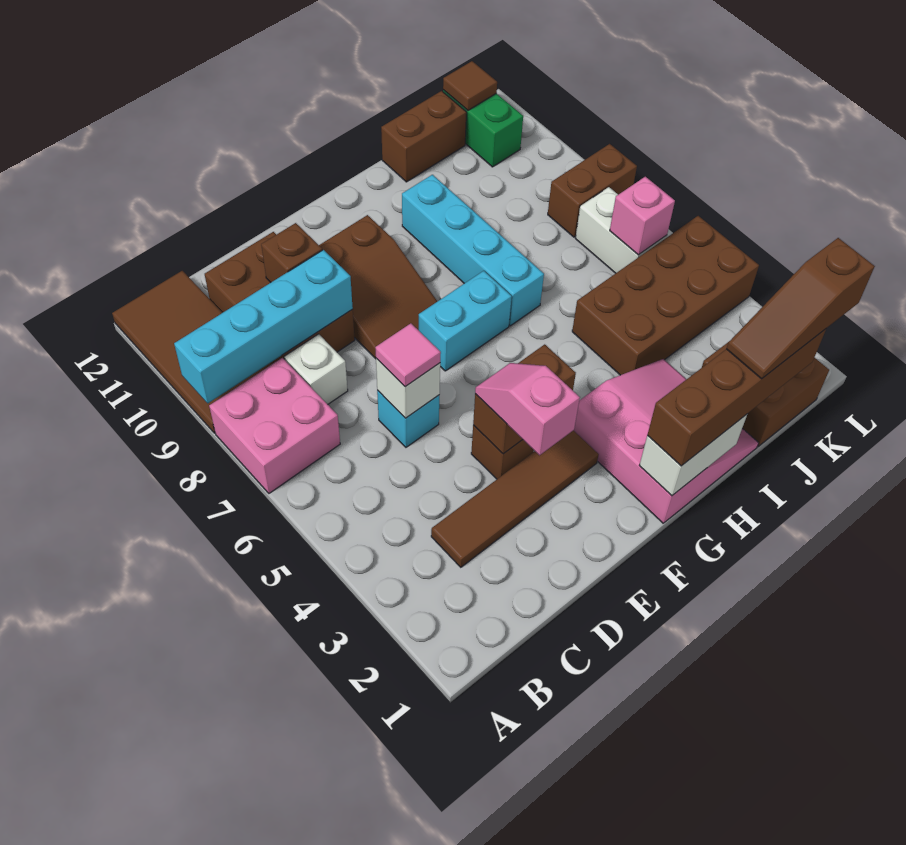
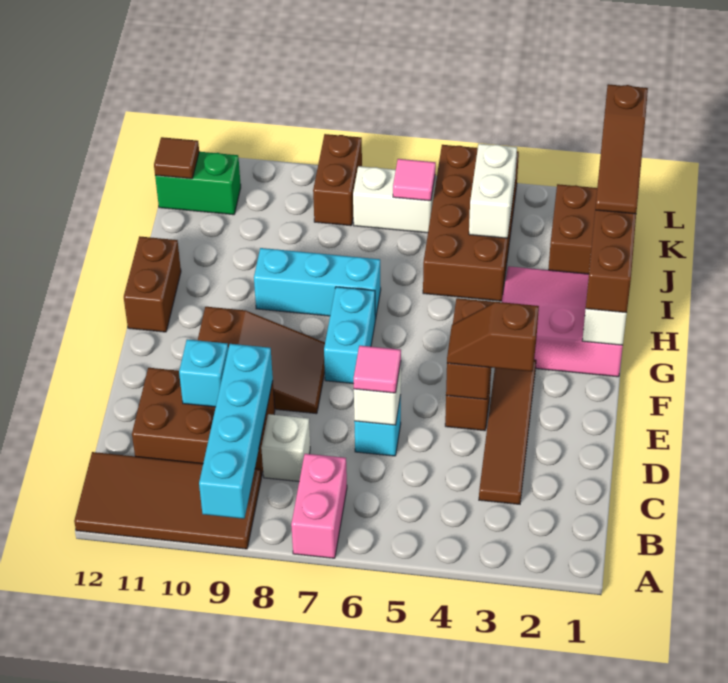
pink 2x2 brick [209,358,340,493] -> pink 1x2 brick [291,454,347,558]
brown 1x1 brick [261,223,322,282] -> cyan 1x1 brick [179,339,228,407]
pink 1x2 slope [475,363,580,455] -> brown 1x2 slope [447,302,539,371]
cyan 1x4 brick [402,175,544,326] -> cyan 1x3 brick [254,248,381,320]
brown 1x2 brick [381,91,466,182] -> brown 1x2 brick moved to [124,236,181,332]
none -> white 1x2 brick [469,144,517,238]
pink 1x1 brick [610,177,675,255] -> pink 1x1 tile [393,159,436,201]

